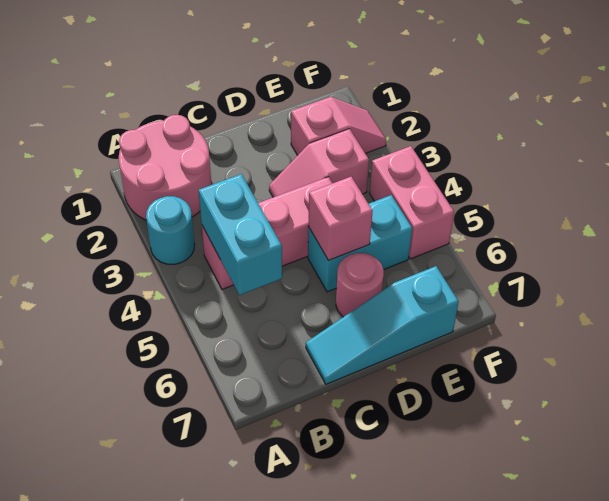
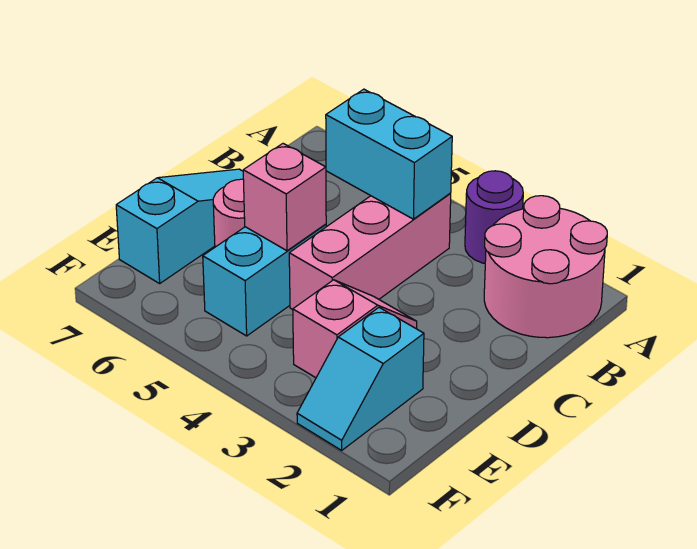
cyan 1x1 round brick [146,196,195,264] -> purple 1x1 round brick [465,171,523,263]
pink 1x2 slope [291,97,386,155] -> cyan 1x2 slope [297,308,424,450]
pink 1x2 brick [370,146,454,259] -> none

